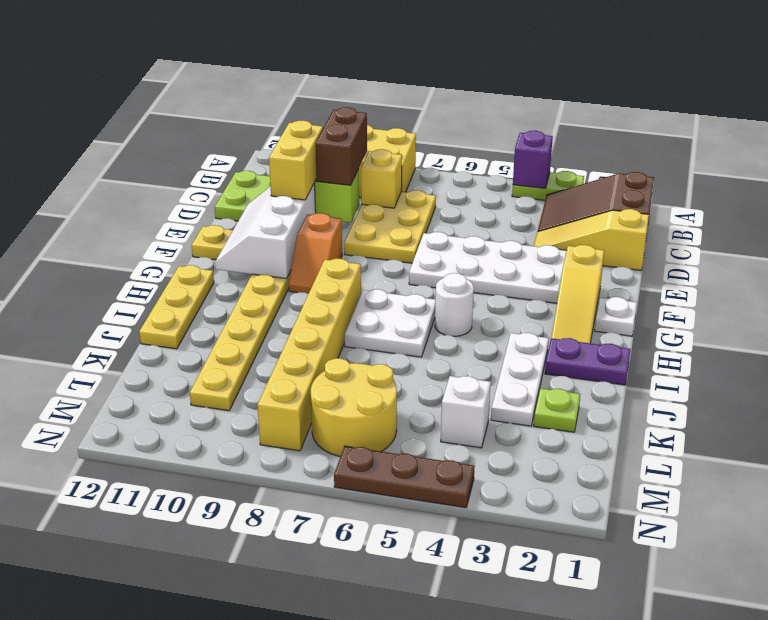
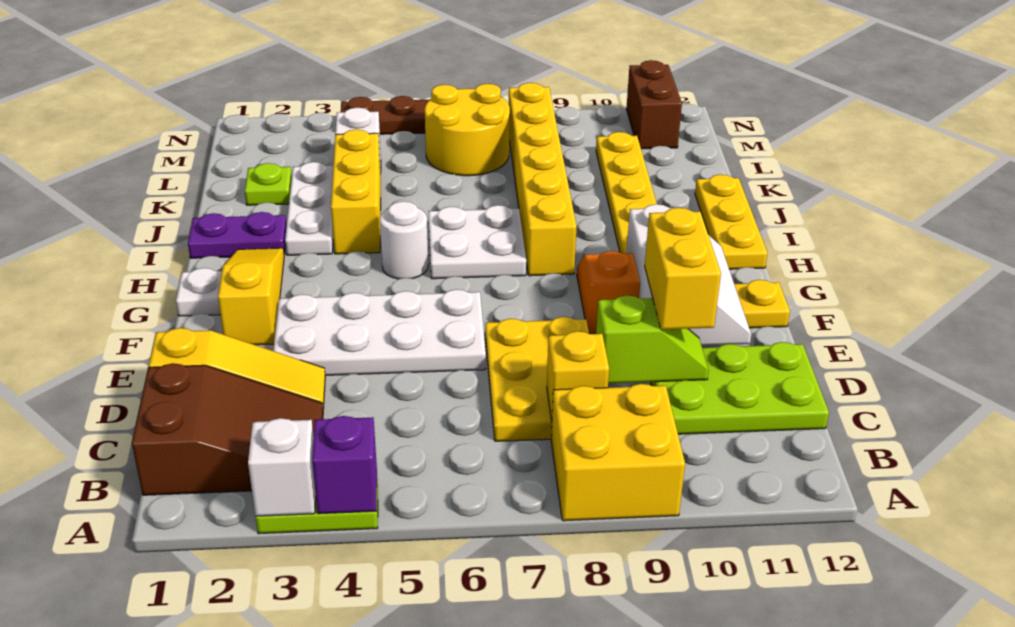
none -> white 1x1 brick [248,418,316,516]
brown 1x2 brick [316,107,367,185] -> brown 1x2 brick moved to [626,60,682,149]
none -> yellow 1x3 brick [331,129,381,254]

